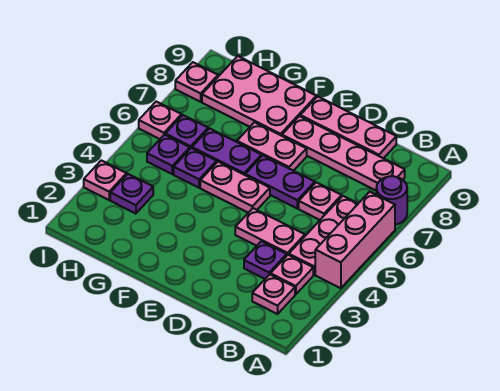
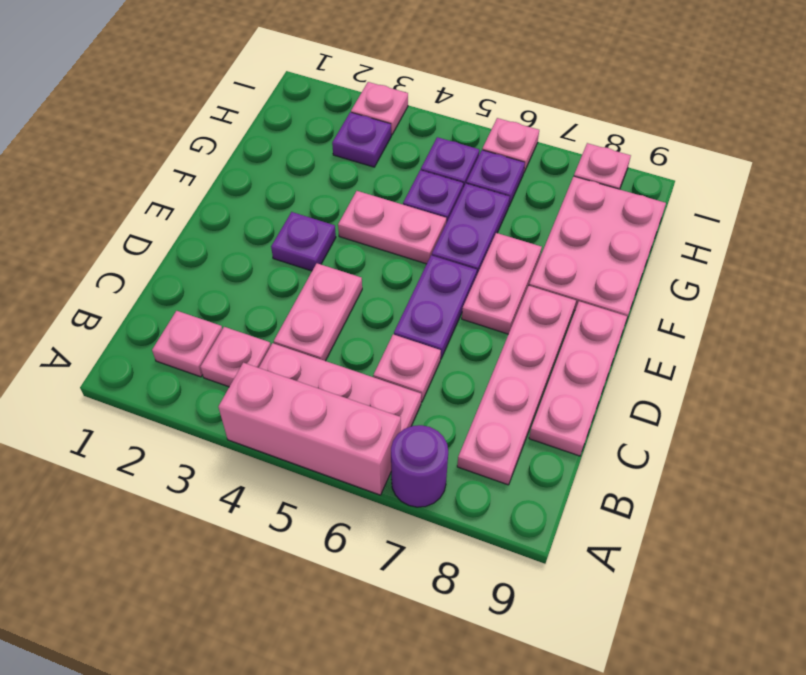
purple 1x1 plate [244,241,287,279] -> purple 1x1 plate moved to [271,212,336,271]
pink 1x2 plate [200,162,270,213] -> pink 1x2 plate turned to [338,191,446,264]

